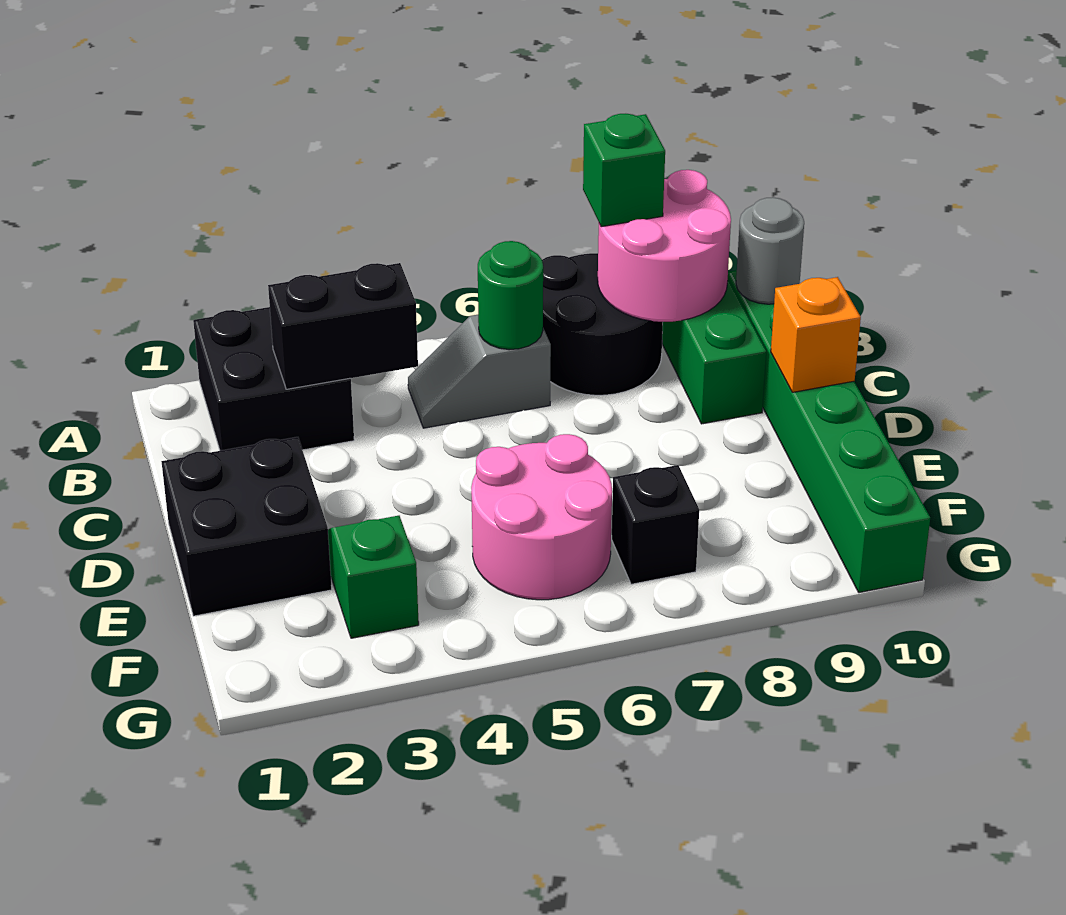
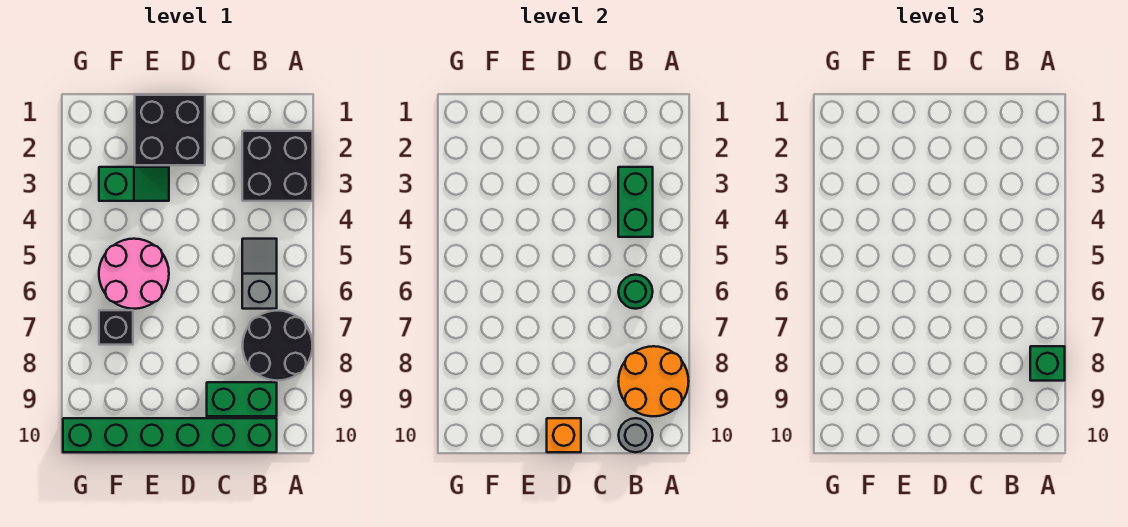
pink 2x2 round brick [598,170,731,322] -> orange 2x2 round brick [618,346,689,416]
black 1x2 brick [268,263,418,389] -> green 1x2 brick [618,167,653,237]

